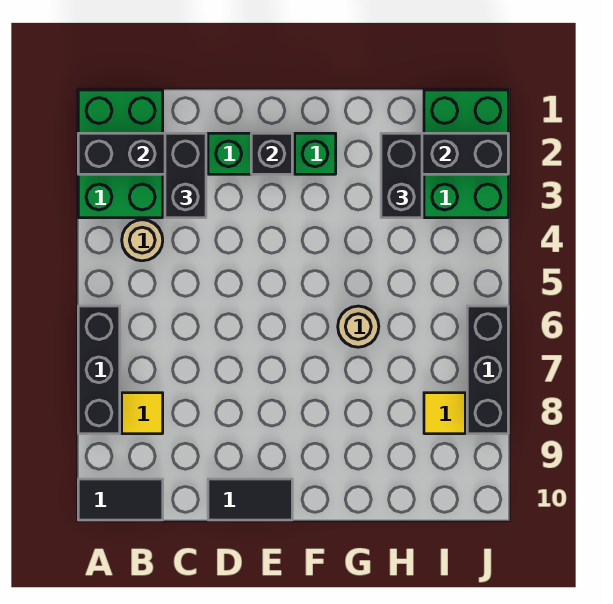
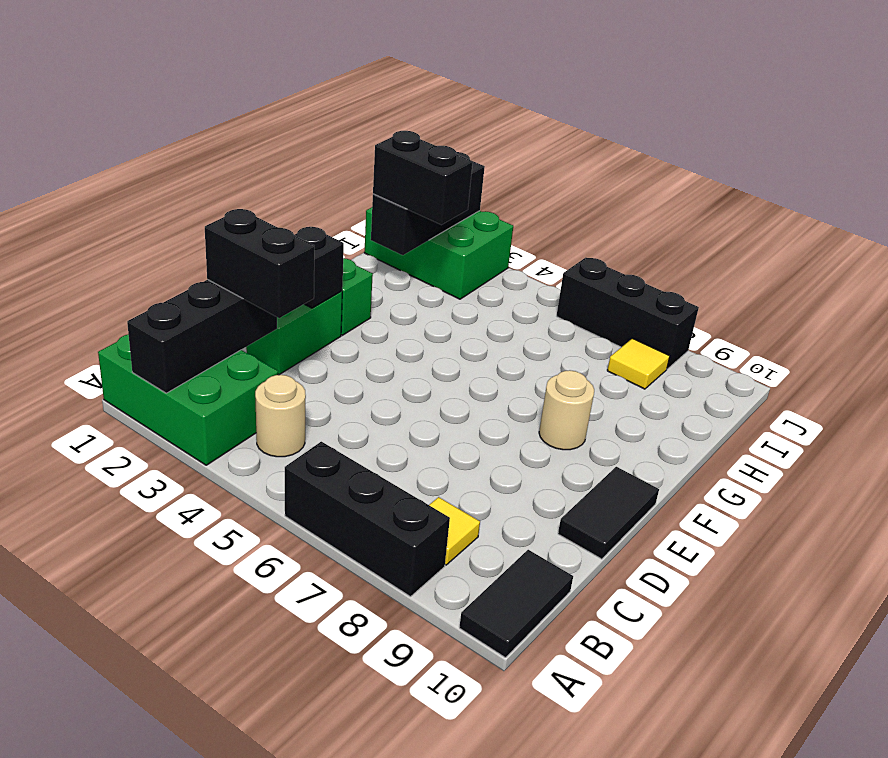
tan 1x1 round brick [338,306,379,347] -> tan 1x1 round brick moved to [539,370,594,450]

